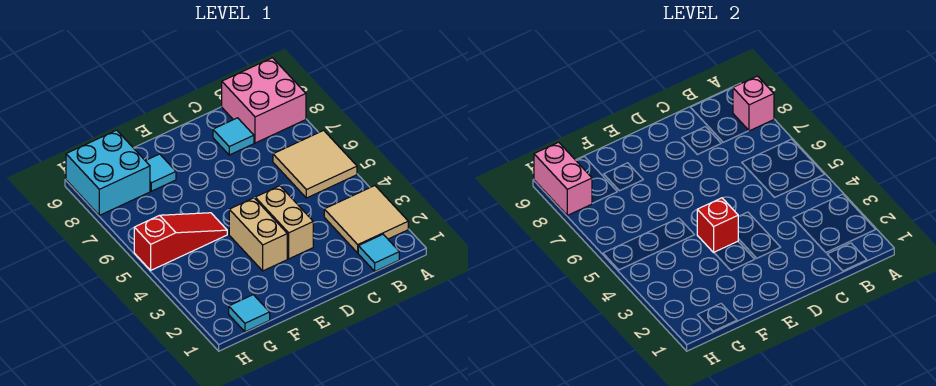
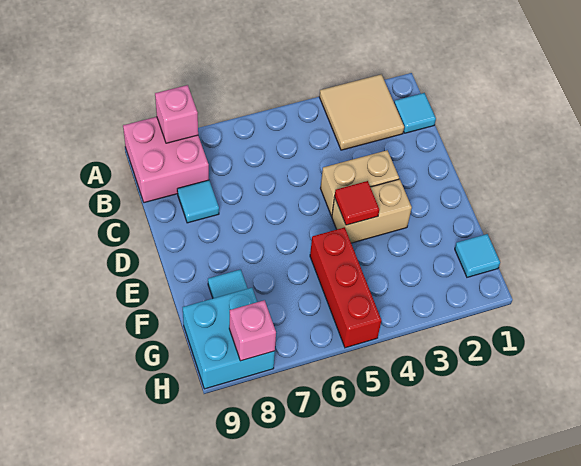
tan 2x2 tile [273,130,357,198] -> none
red 1x1 brick [697,198,738,252] -> red 1x1 tile [335,181,379,225]
red 1x3 slope [134,213,227,270] -> red 1x3 brick [310,227,381,348]
pink 1x2 brick [534,142,592,215] -> pink 1x1 brick [229,300,276,361]

